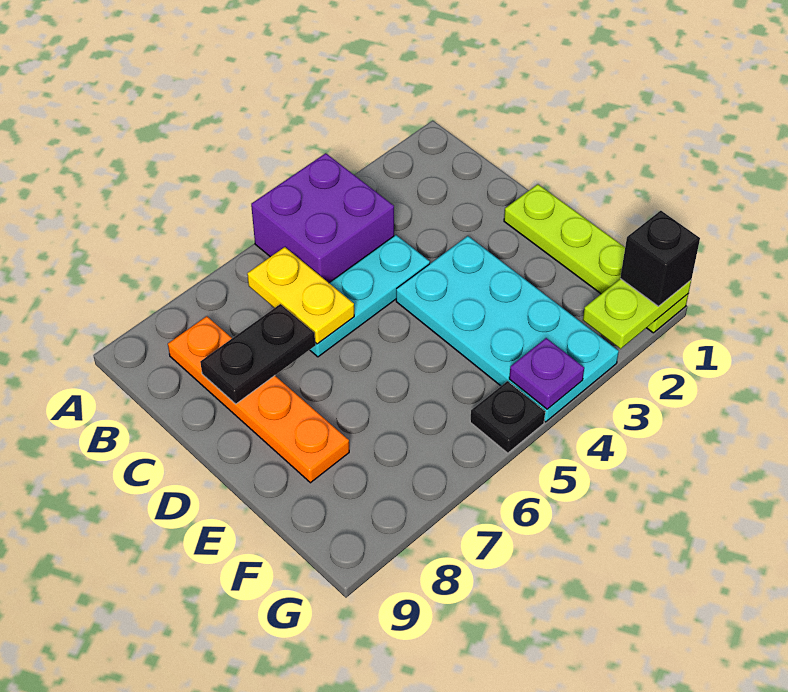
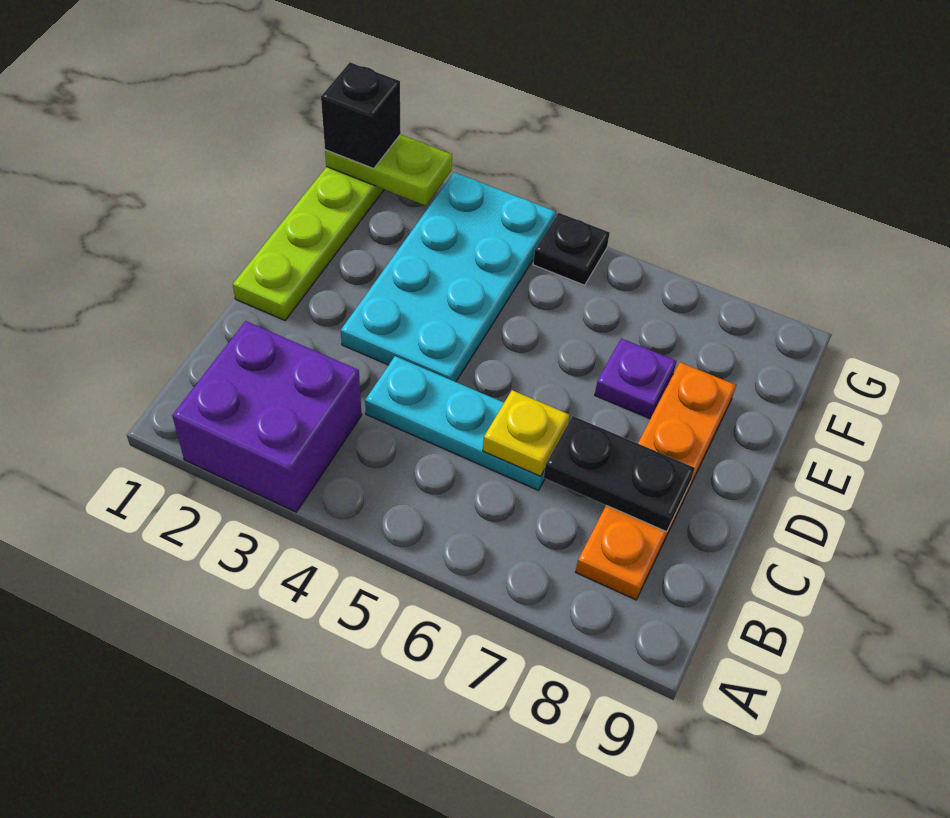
purple 2x2 brick [251,153,394,283] -> purple 2x2 brick moved to [172,321,362,512]
yellow 1x2 plate [247,247,354,344] -> yellow 1x1 plate [483,390,569,476]
purple 1x1 plate [509,338,584,409] -> purple 1x1 plate moved to [595,338,676,419]

